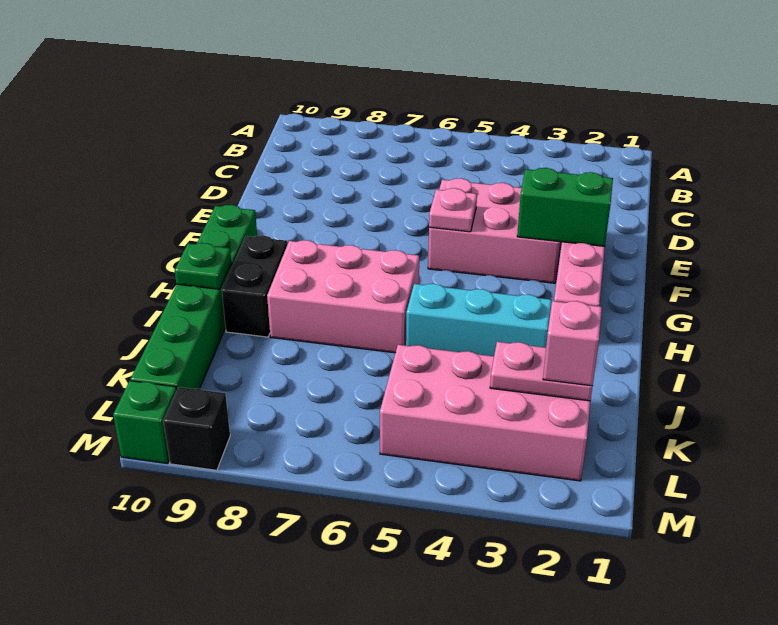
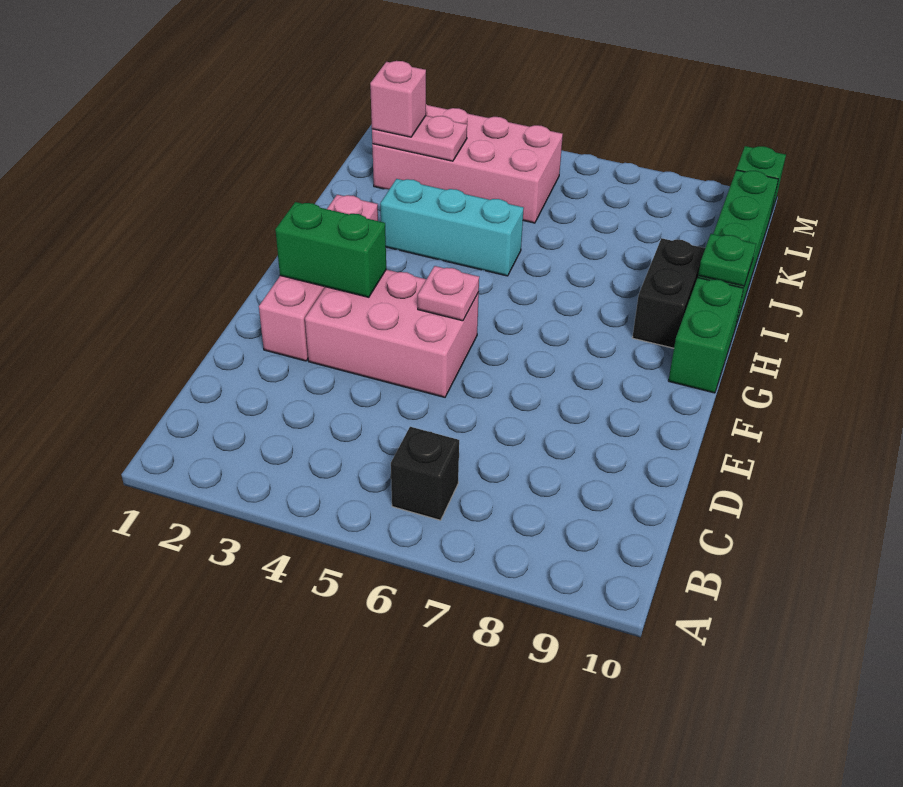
pink 2x3 brick [267,240,419,353] -> none
black 1x1 brick [163,387,230,470] -> black 1x1 brick moved to [391,427,459,520]

